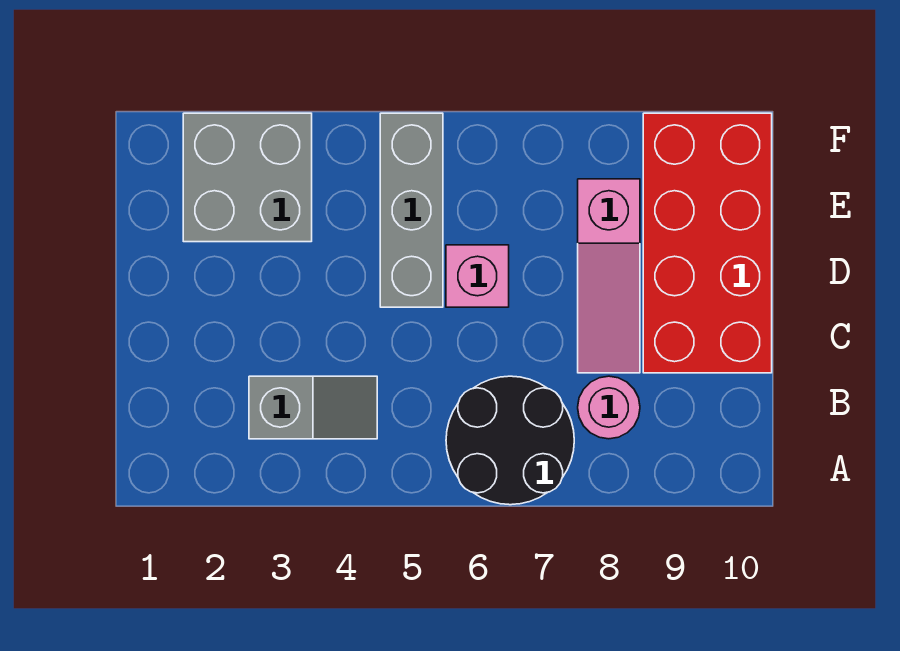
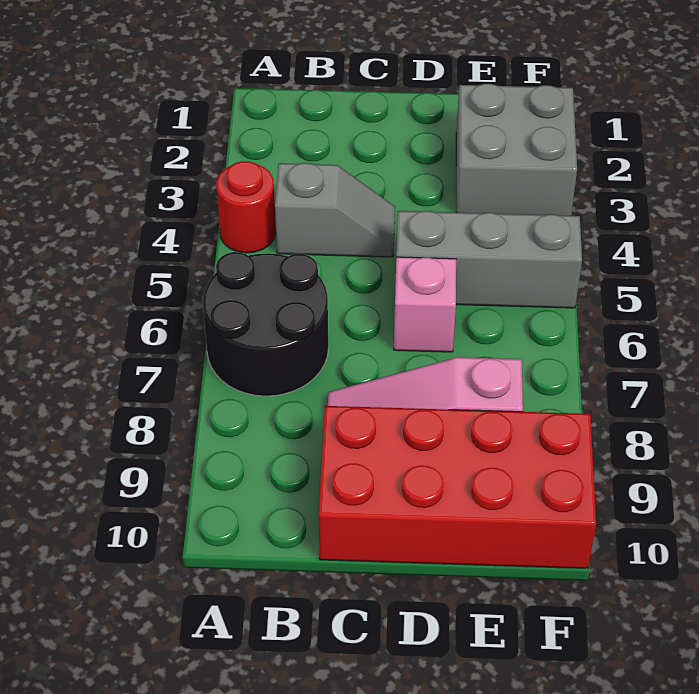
none -> red 1x1 round brick [216,161,276,253]
grey 1x2 slope [249,376,377,439] -> grey 1x2 slope turned to [275,163,395,257]
pink 1x1 round brick [578,376,640,439] -> none

